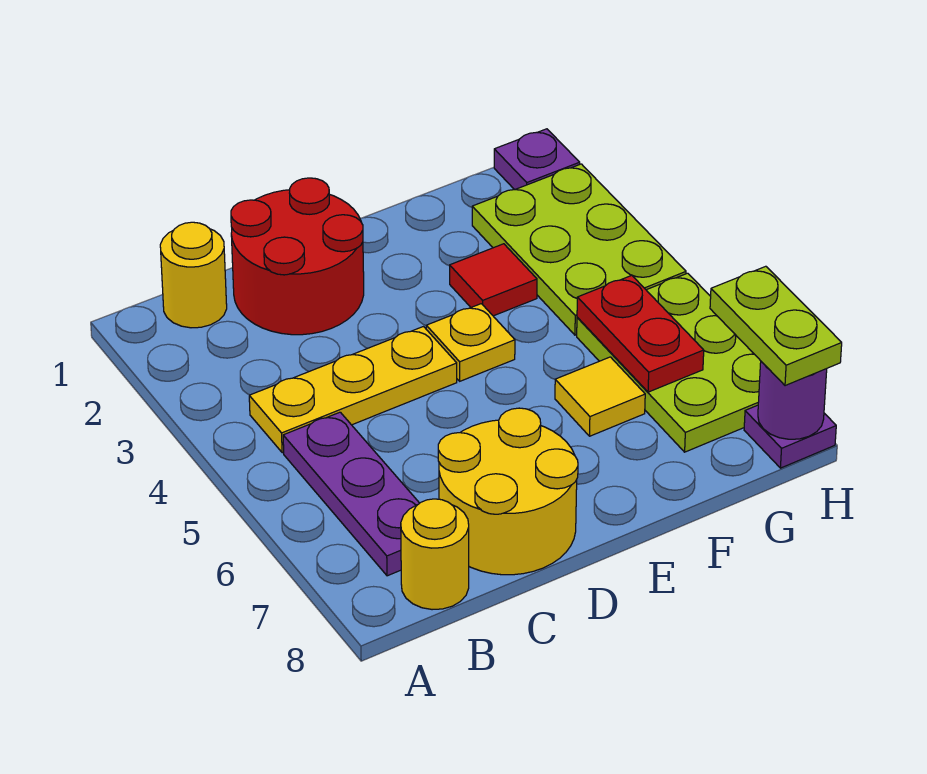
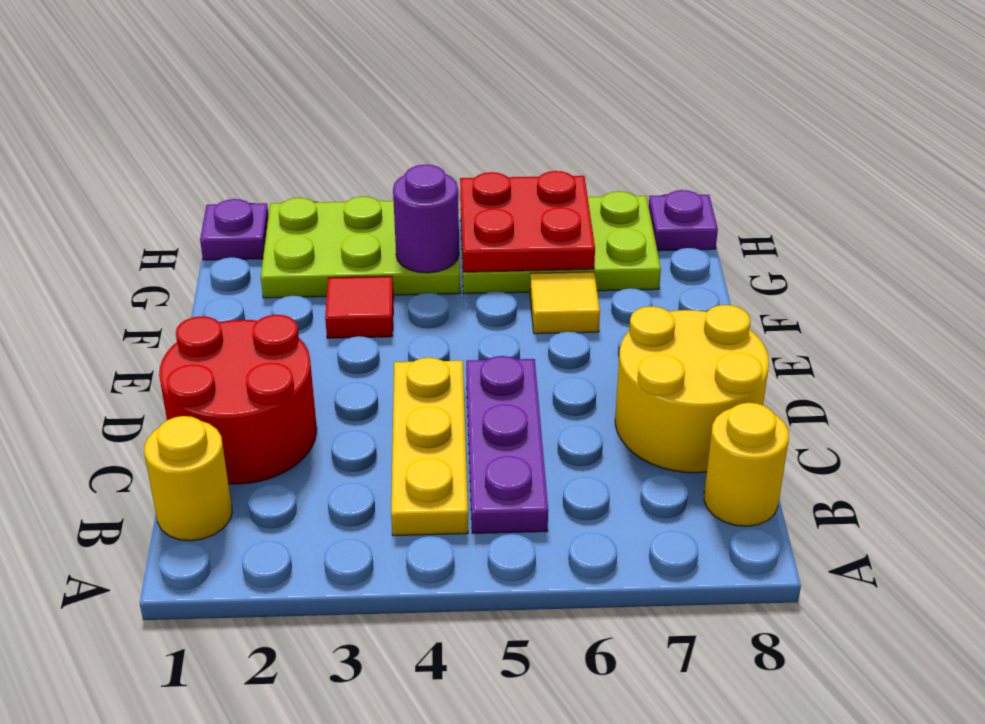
purple 1x3 plate [283,412,419,576] -> purple 1x3 plate turned to [466,356,548,533]
yellow 1x1 plate [426,304,515,381] -> none
red 1x2 plate [577,275,704,392] -> red 2x2 plate [460,171,595,272]
lime 1x2 plate [710,266,842,386] -> none
purple 1x1 round brick [758,362,827,439] -> purple 1x1 round brick moved to [393,165,459,273]

